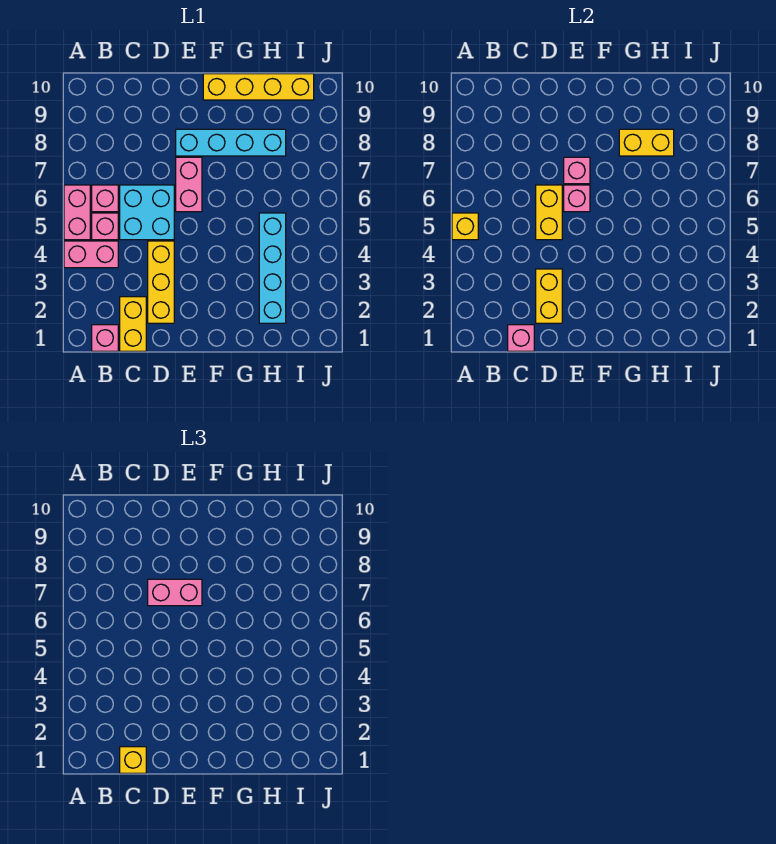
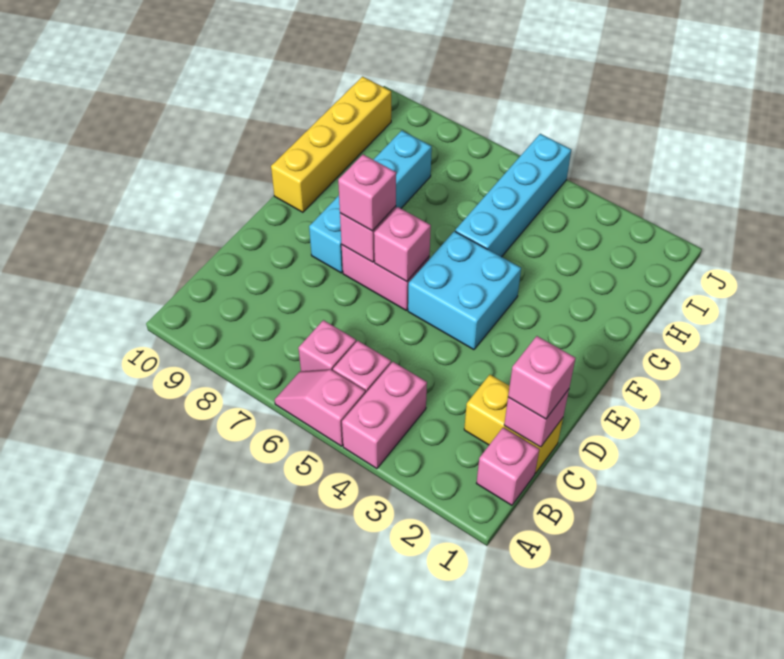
pink 1x2 brick [64,185,90,240] -> pink 1x2 slope [275,369,365,446]
yellow 1x1 brick [452,213,478,240] -> none
yellow 1x1 brick [120,747,146,773] -> pink 1x1 brick [508,336,575,419]
cyan 2x2 brick [120,185,174,240] -> cyan 2x2 brick moved to [408,231,521,350]
yellow 1x3 brick [148,241,174,323] -> none
yellow 1x2 brick [536,269,562,323] -> none
yellow 1x2 brick [536,185,562,240] -> none
pink 1x2 brick [148,579,202,606] -> pink 1x1 brick [338,155,396,231]
yellow 1x2 brick [619,129,674,156] -> none
cyan 1x4 brick [259,213,286,323] -> cyan 1x4 brick turned to [455,134,571,257]

